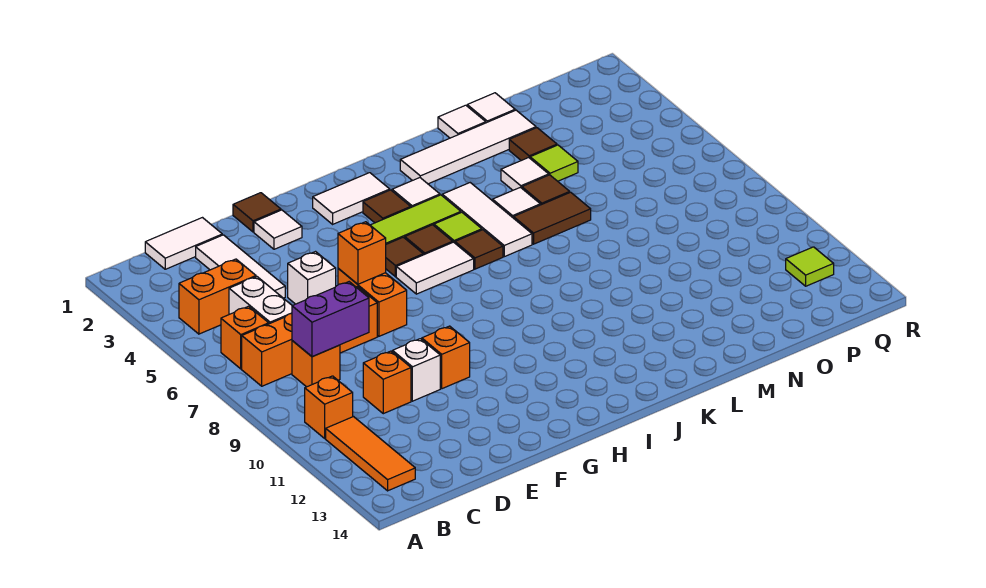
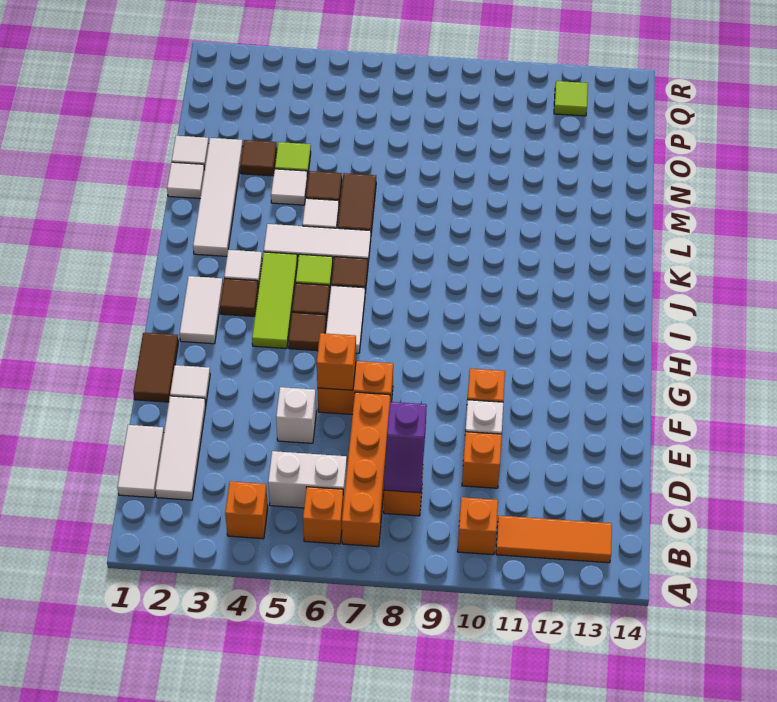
orange 1x2 brick [179,259,256,334] -> orange 1x1 brick [225,481,268,539]
purple 1x2 brick [292,282,369,357] -> purple 1x2 slope [384,402,427,493]
white 1x3 tile [196,235,285,298] -> white 1x3 tile turned to [155,396,206,500]
brown 1x1 tile [233,193,281,232] -> brown 1x2 tile [133,333,178,402]

